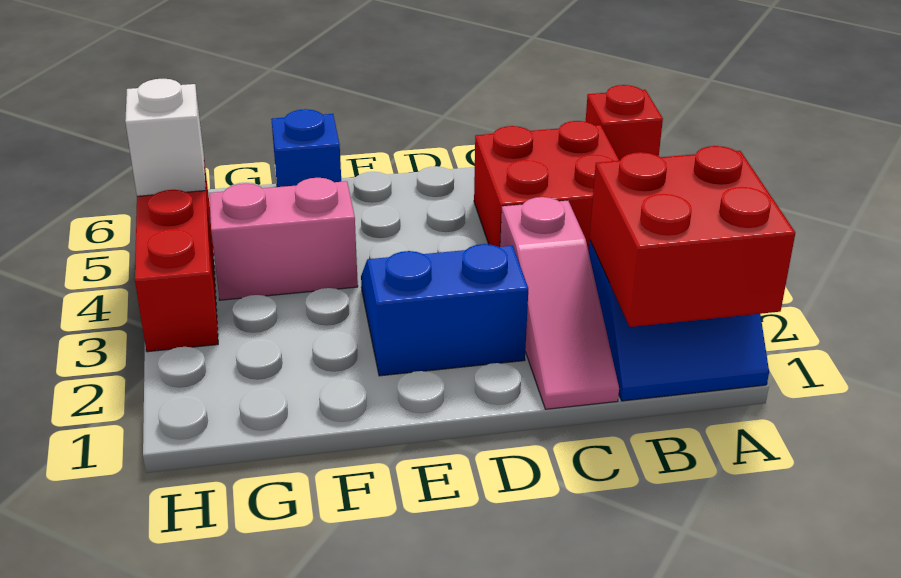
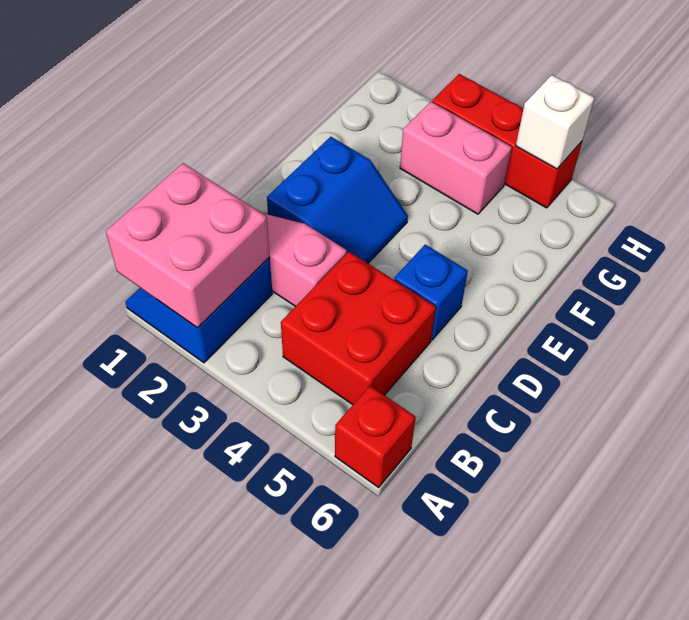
red 2x2 brick [590,146,795,327] -> pink 2x2 brick [106,163,270,328]
pink 1x2 brick [209,178,358,300] -> pink 1x2 brick turned to [400,102,512,214]
blue 1x1 brick [271,109,341,187] -> blue 1x1 brick moved to [394,244,468,340]

